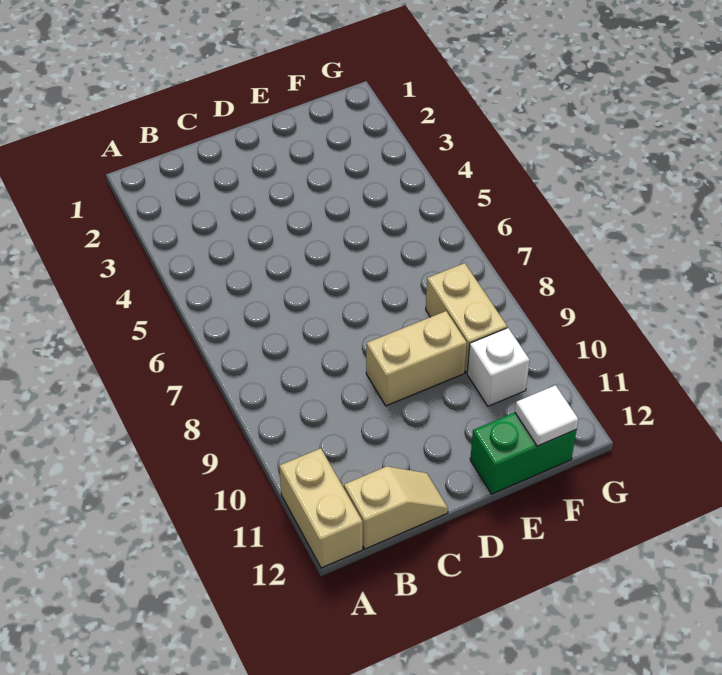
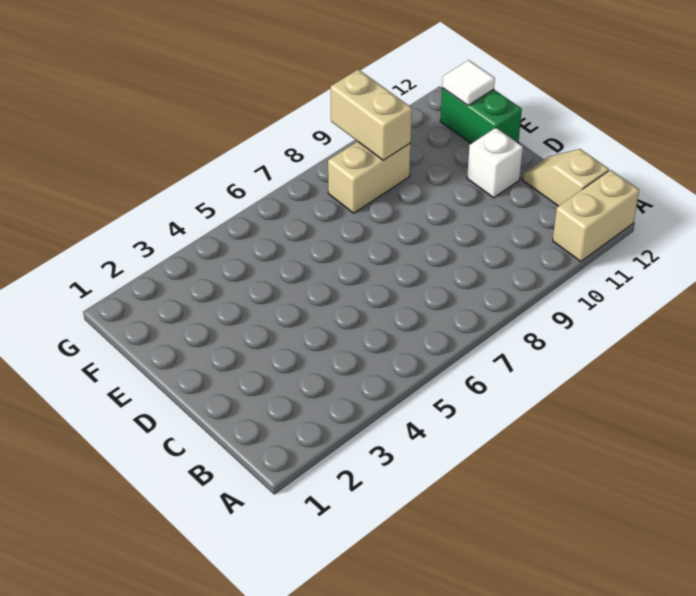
tan 1x2 brick [366,311,467,406] -> tan 1x2 brick moved to [331,69,412,160]
white 1x1 brick [467,328,530,406] -> white 1x1 brick moved to [467,128,523,198]

